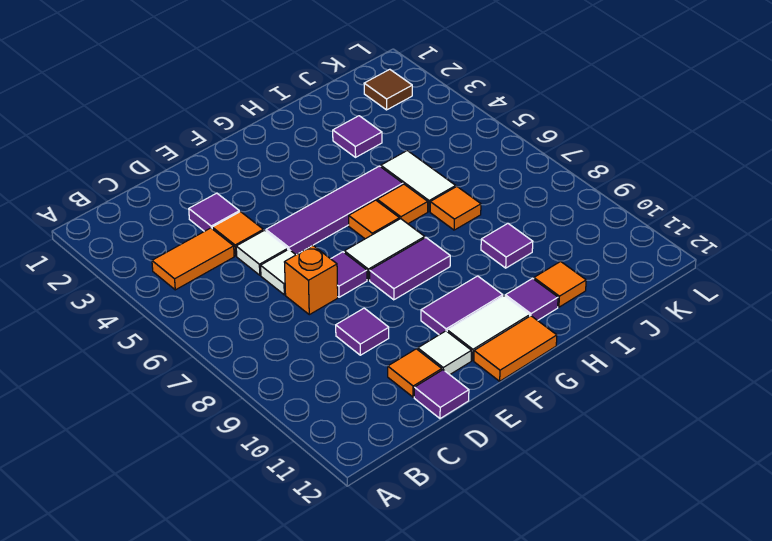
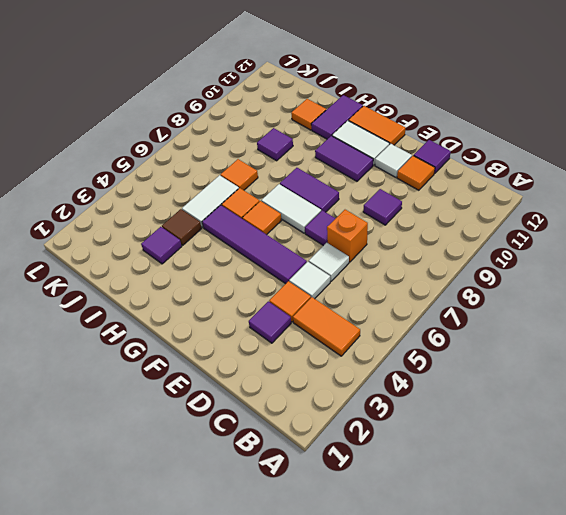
purple 1x1 tile [505,279,558,320] -> purple 1x2 tile [311,95,363,139]
brown 1x1 tile [364,69,412,110] -> brown 1x1 tile moved to [162,209,202,245]

